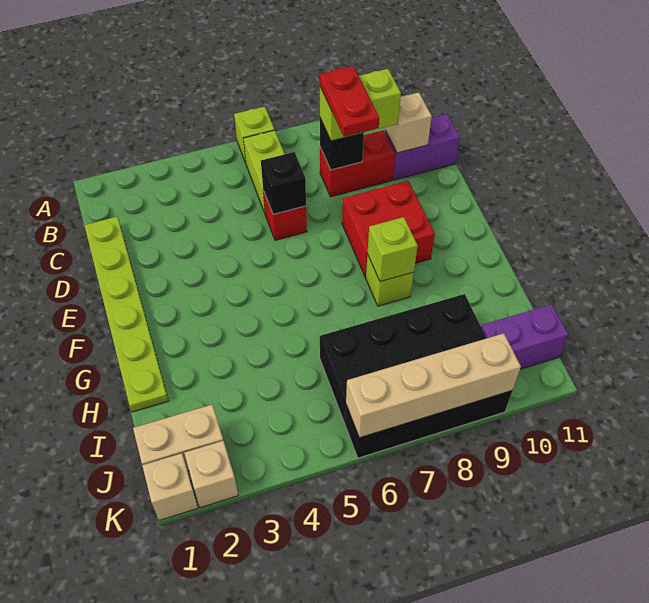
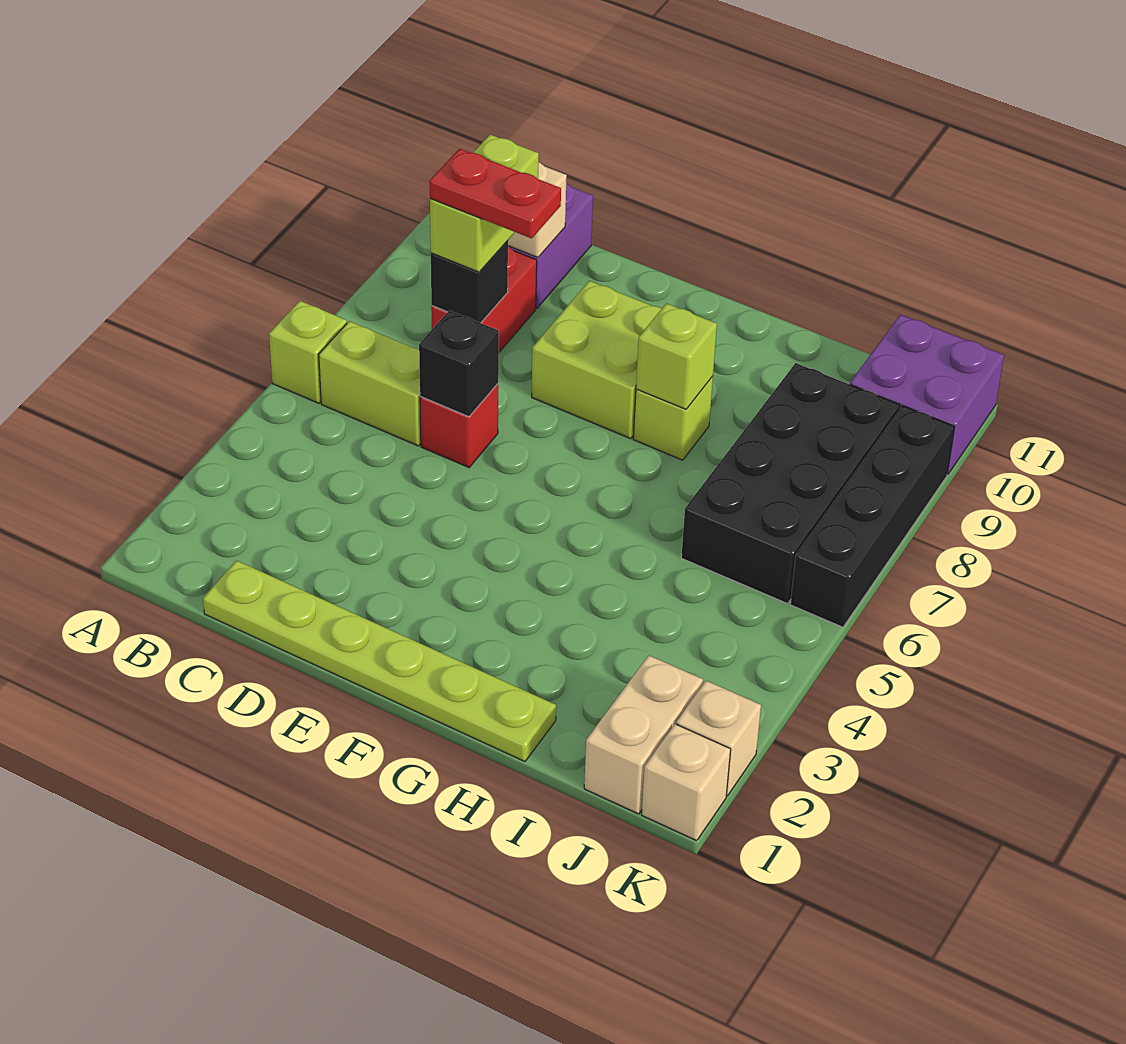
red 2x2 brick [342,181,435,277] -> lime 2x2 brick [532,281,662,439]
purple 1x2 brick [481,304,568,369] -> purple 2x2 brick [850,315,1004,474]
tan 1x4 brick [346,333,521,438] -> none

